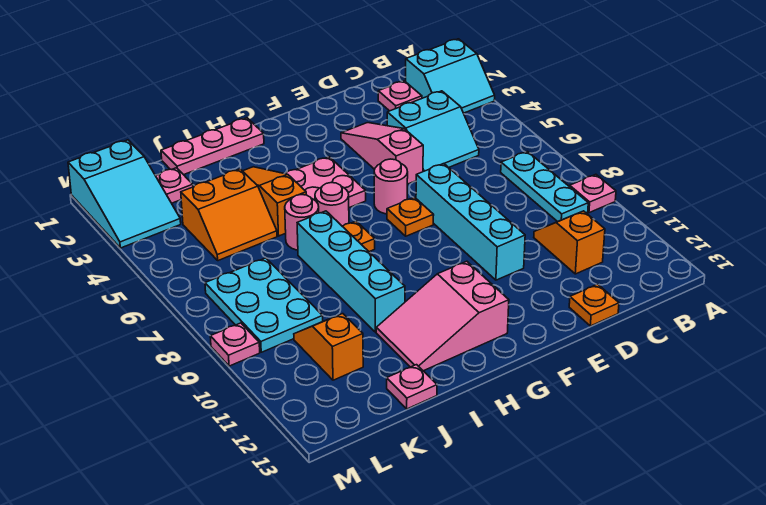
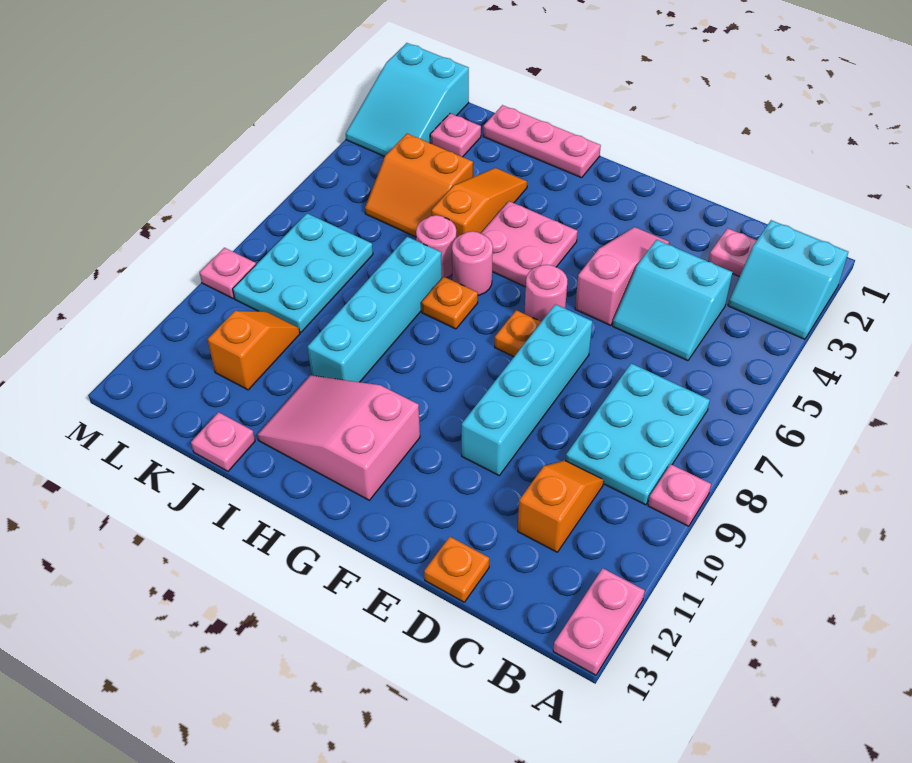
none -> pink 1x2 plate [553,568,645,675]
cyan 1x3 plate [501,152,588,222] -> cyan 2x3 plate [565,363,710,505]

